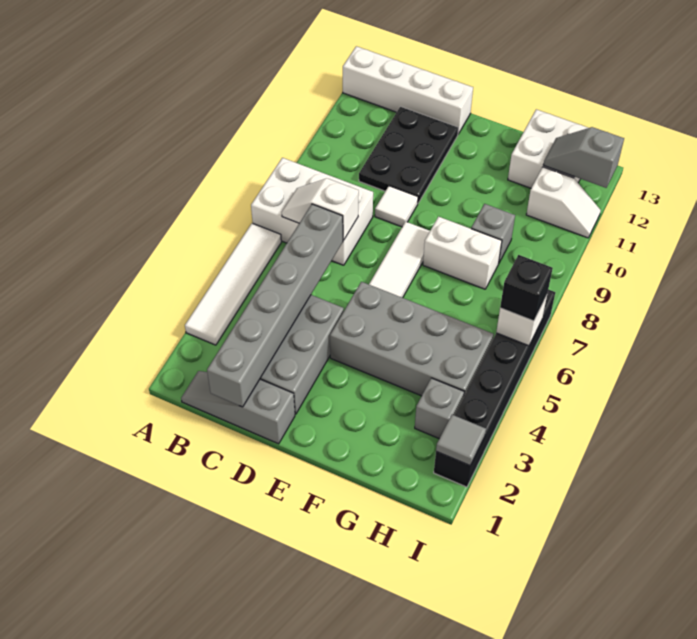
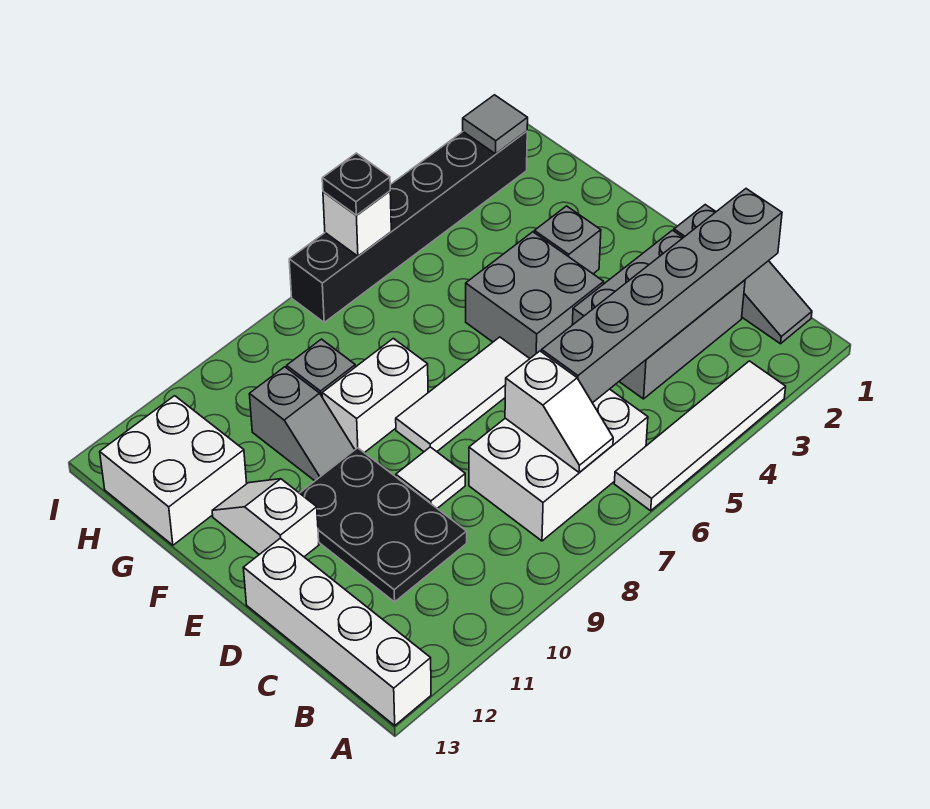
white 2x3 brick [251,158,373,265] -> white 2x3 brick turned to [469,389,648,541]
black 2x3 plate [359,107,458,203] -> black 2x3 plate turned to [300,448,467,602]
grey 2x4 brick [330,282,494,396] -> grey 2x2 brick [466,232,604,358]
white 1x2 brick [423,217,502,289] -> white 1x2 brick turned to [322,338,428,453]
grey 1x1 brick [415,378,464,439] -> grey 1x1 brick moved to [534,206,601,274]
white 1x2 slope [526,167,601,238] -> white 1x2 slope moved to [212,479,319,557]
grey 1x2 slope [543,127,624,188] -> grey 1x2 slope moved to [249,367,355,481]
black 1x1 brick [500,255,553,321] -> black 1x1 plate [322,153,390,215]

